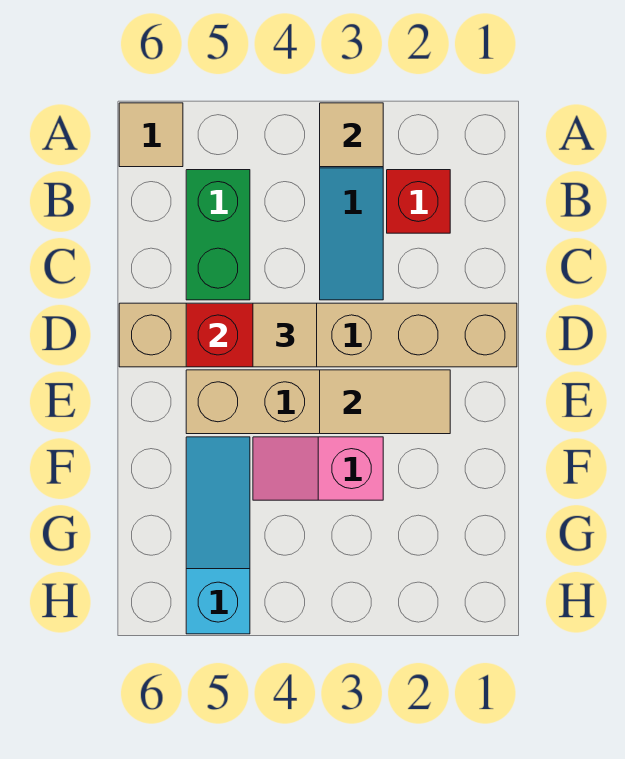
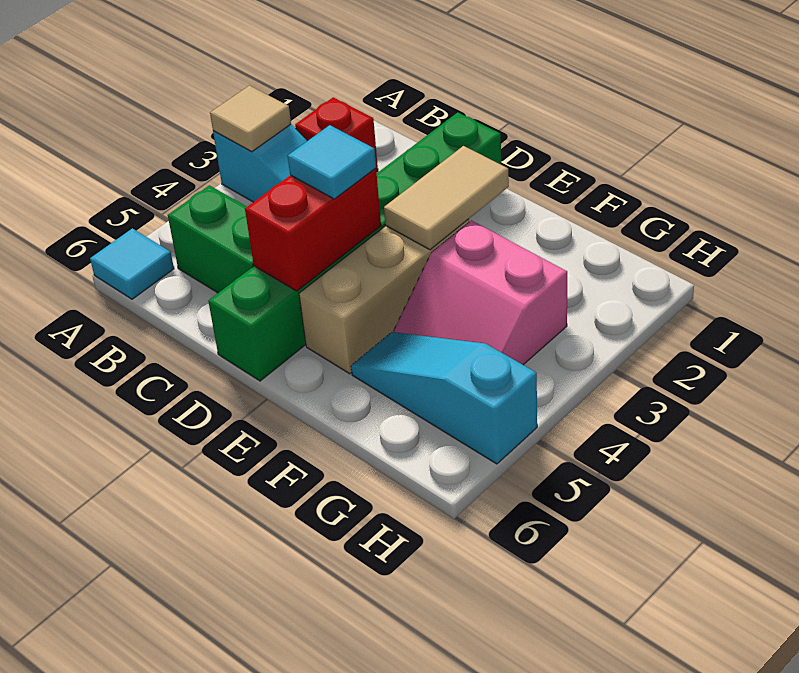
tan 1x1 tile [119,103,183,167] -> cyan 1x1 tile [90,228,174,299]
tan 1x6 brick [119,303,517,367] -> green 1x6 brick [208,112,501,381]
tan 1x1 tile [253,303,317,367] -> cyan 1x1 tile [288,125,376,199]
pink 1x2 slope [253,437,383,500] -> pink 2x2 slope [394,220,567,365]

